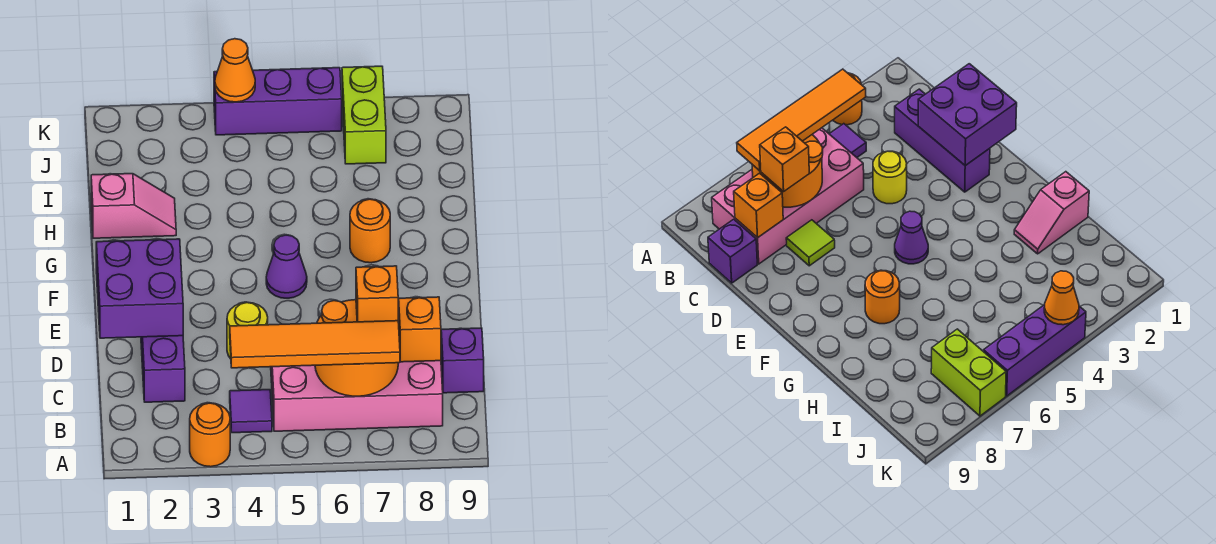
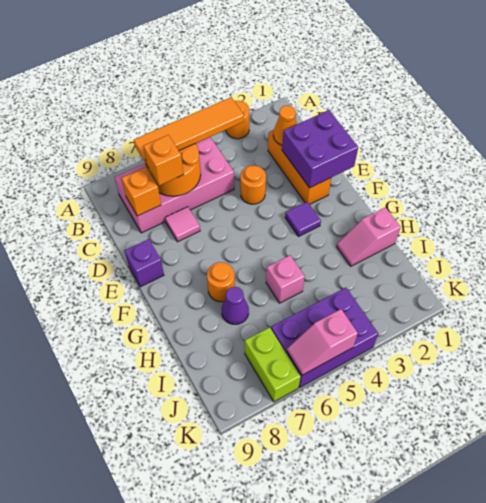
purple 1x1 tile [230,390,272,433] -> purple 1x1 tile moved to [285,202,321,237]
purple 1x3 brick [141,336,185,402] -> orange 1x3 brick [268,130,331,204]
purple 1x1 brick [441,328,484,393] -> purple 1x1 brick moved to [125,239,164,287]
yellow 1x1 round brick [227,303,268,359] -> orange 1x1 round brick [240,166,266,204]
lime 1x1 tile [786,220,835,266] -> pink 1x1 tile [165,207,200,242]
purple 1x1 cone [266,235,307,298] -> purple 1x1 cone moved to [222,287,249,324]
none -> pink 1x1 brick [266,255,305,303]
purple 1x3 brick [214,68,342,135] -> purple 2x3 brick [271,288,378,387]
orange 1x1 cone [215,39,255,102] -> orange 1x1 cone moved to [273,105,297,145]
none -> pink 1x2 slope [287,309,358,375]

